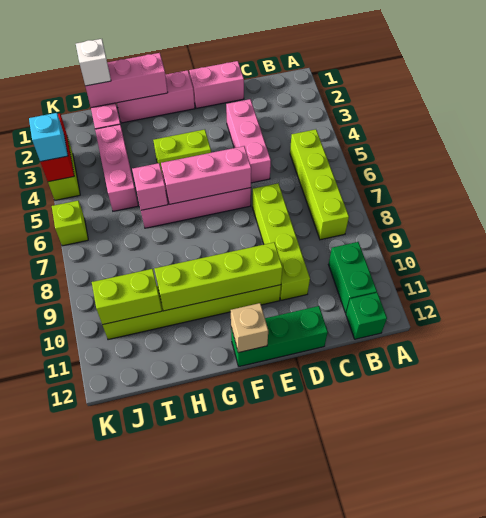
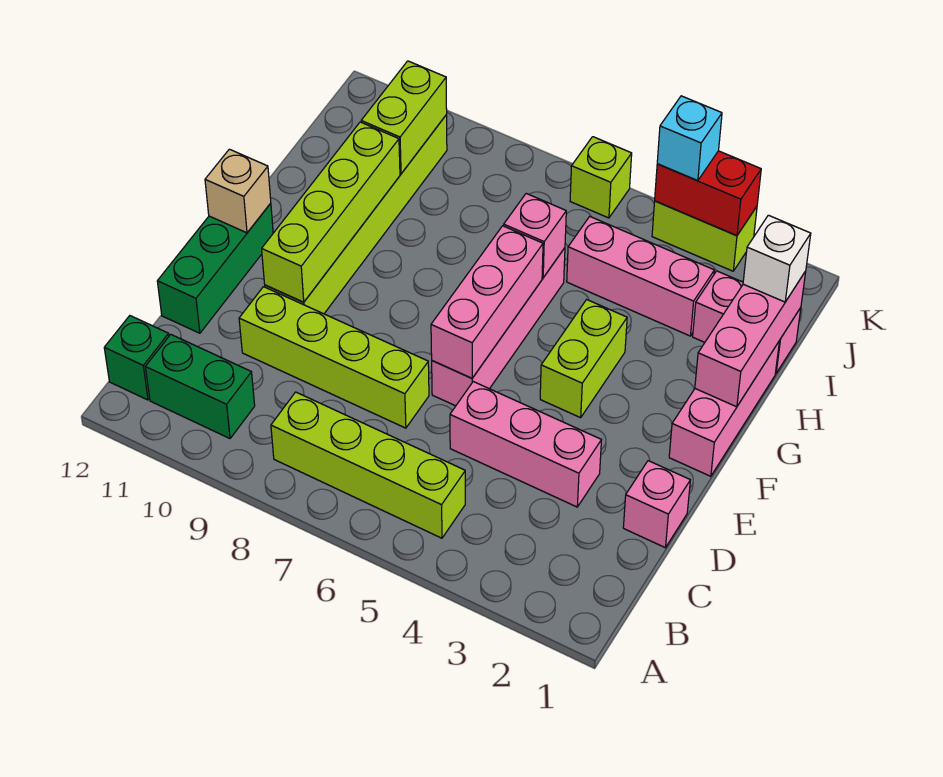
pink 1x2 brick [189,61,244,108] -> pink 1x1 brick [623,461,690,548]

